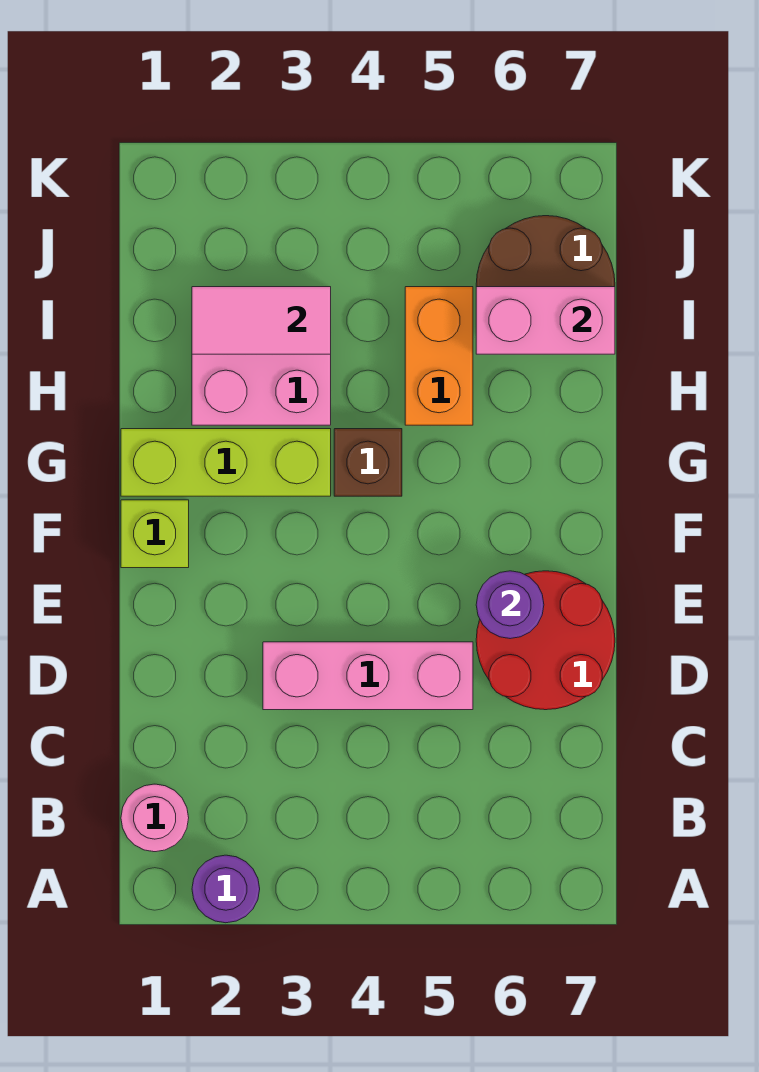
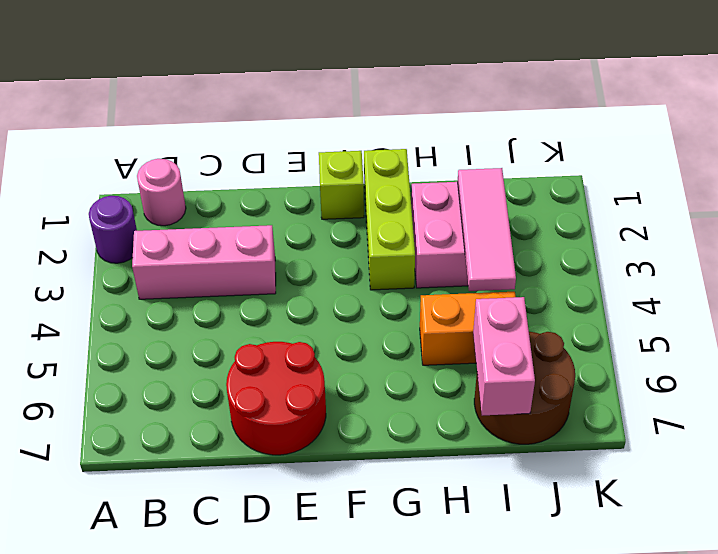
pink 1x3 brick [263,642,473,710] -> pink 1x3 brick turned to [132,225,276,299]
purple 1x1 round brick [476,571,544,639] -> none
brown 1x1 brick [334,429,402,496] -> none
pink 1x2 tile [192,287,331,354] -> pink 1x3 tile [458,168,516,291]

